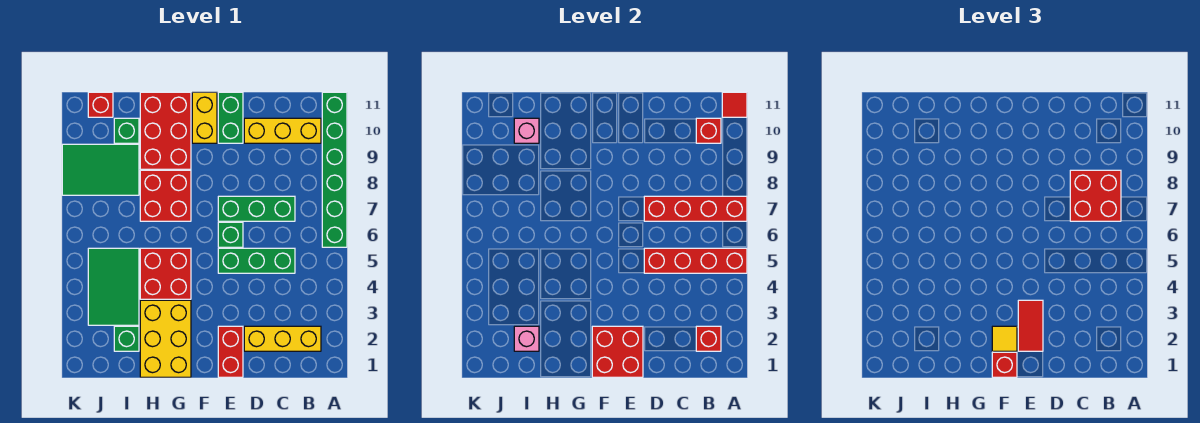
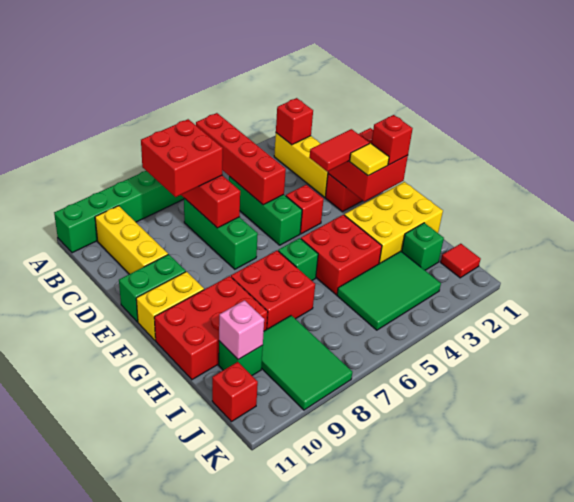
red 1x1 tile [722,92,747,117] -> red 1x1 tile moved to [441,244,481,278]
red 1x1 brick [696,118,721,143] -> red 1x1 brick moved to [286,185,324,234]
green 1x1 brick [218,222,243,247] -> green 1x1 brick moved to [278,238,318,281]
pink 1x1 brick [514,326,539,351] -> none

